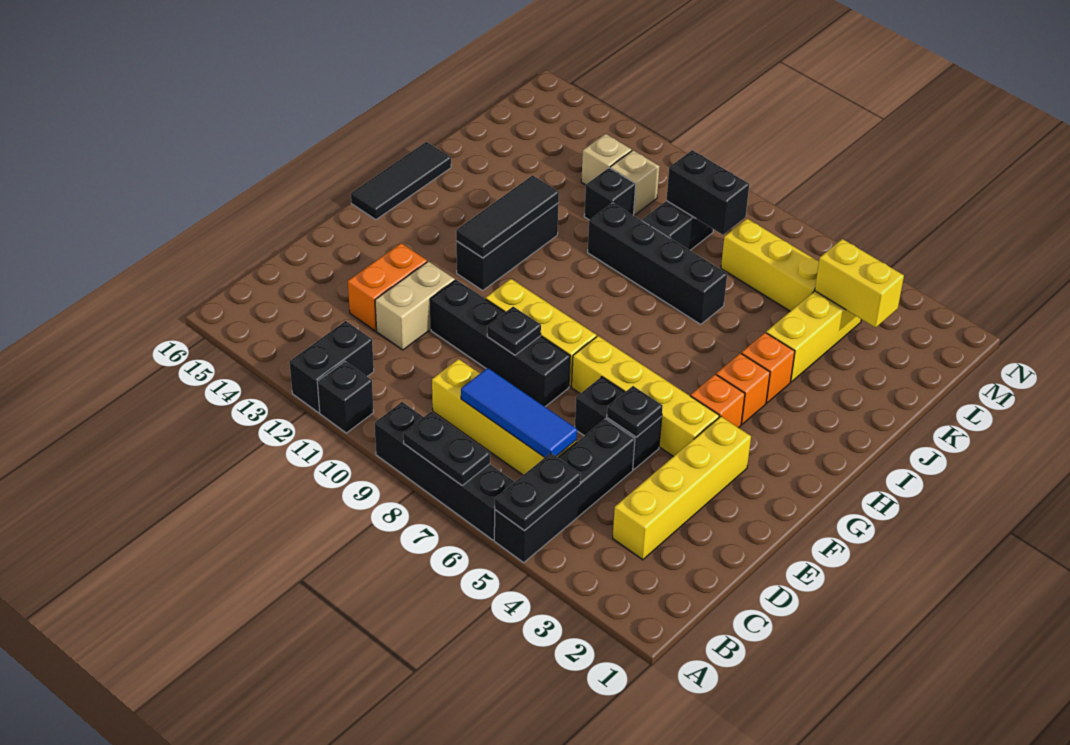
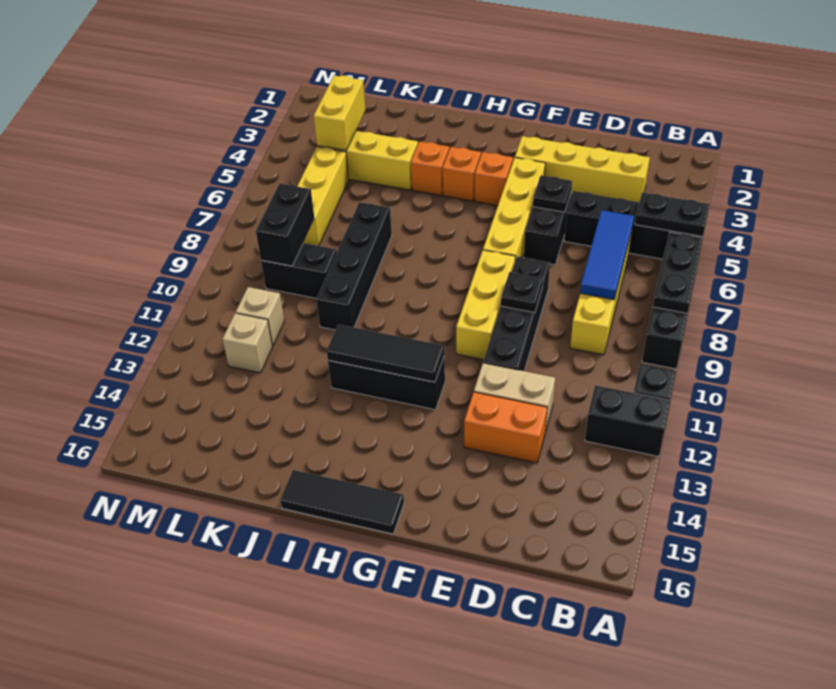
black 1x1 brick [584,168,636,220] -> none

